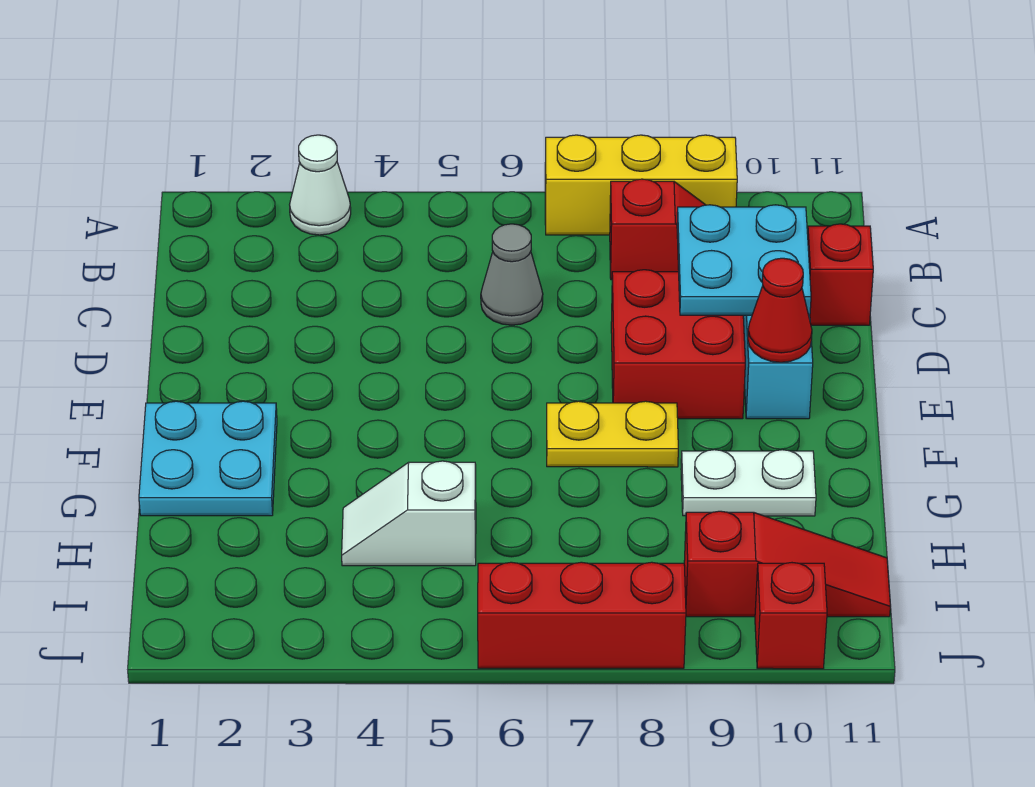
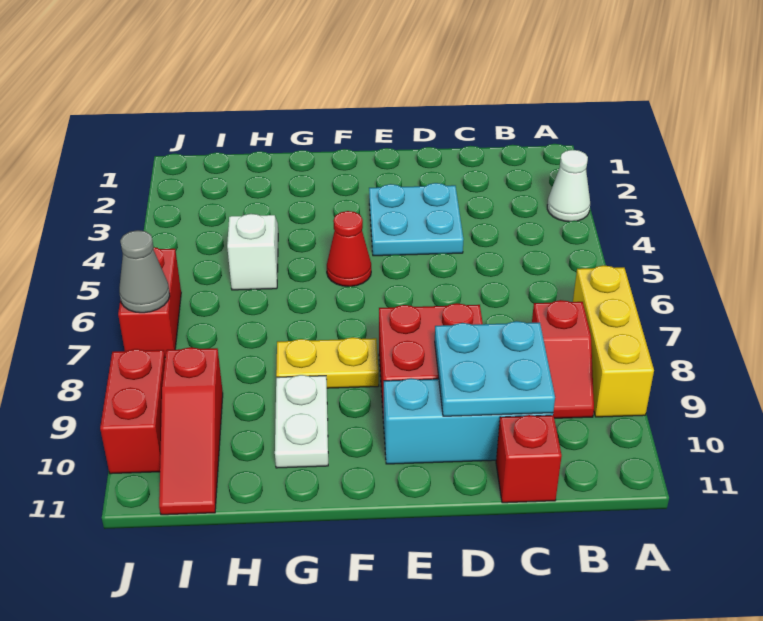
grey 1x1 cone [481,224,543,325] -> grey 1x1 cone moved to [119,230,170,313]
red 1x1 cone [748,258,812,362] -> red 1x1 cone moved to [327,211,371,286]
cyan 2x2 plate [139,401,277,516] -> cyan 2x2 plate moved to [369,183,464,256]
yellow 1x2 plate [547,401,678,467] -> yellow 1x2 plate turned to [276,337,379,388]
red 1x3 brick [478,562,686,668] -> red 1x2 brick [118,247,181,357]
red 1x1 brick [755,563,827,669] -> red 1x2 brick [100,349,165,474]

